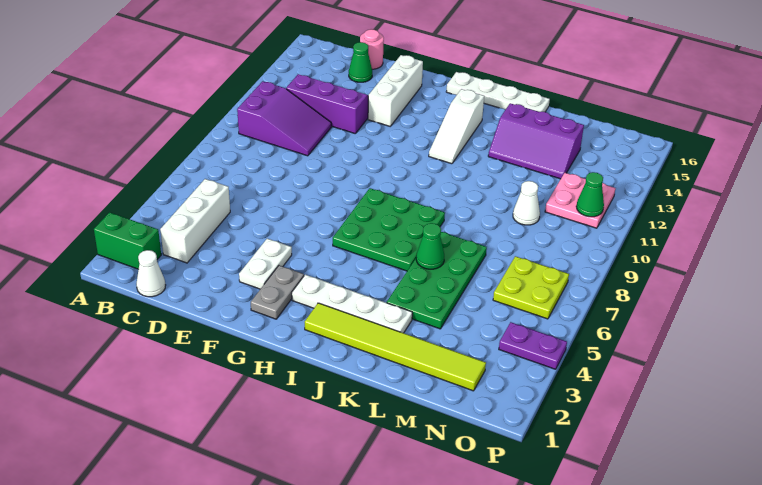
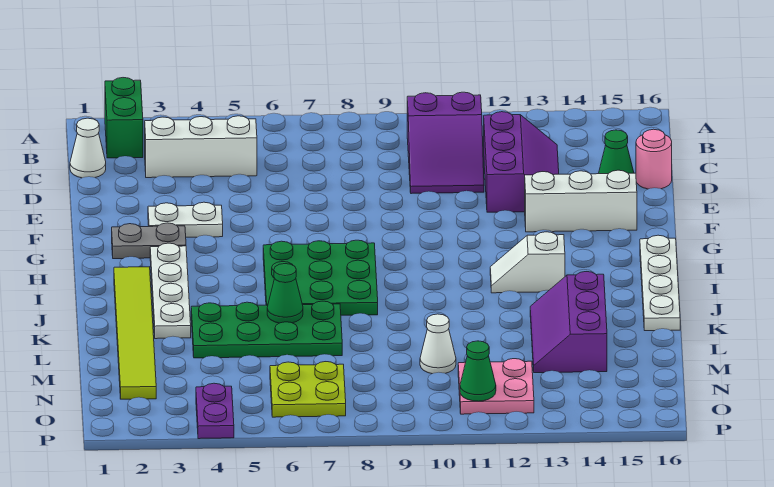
white 1x3 slope [429,89,484,164] -> white 1x2 slope [490,232,565,293]

